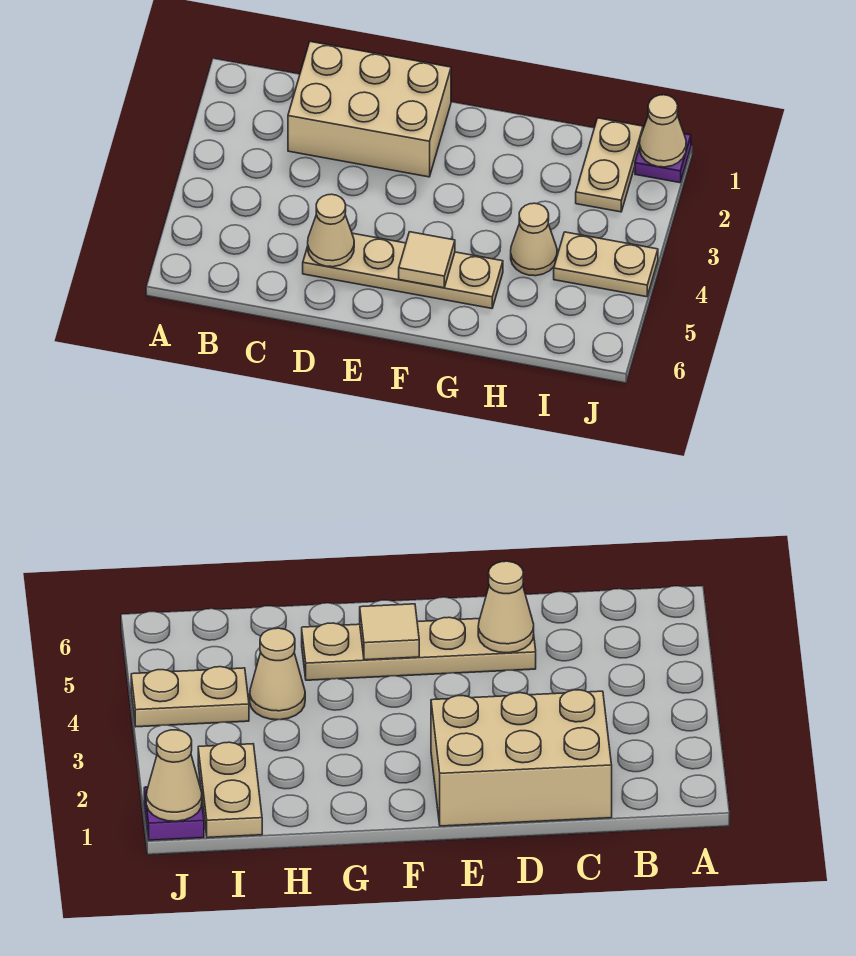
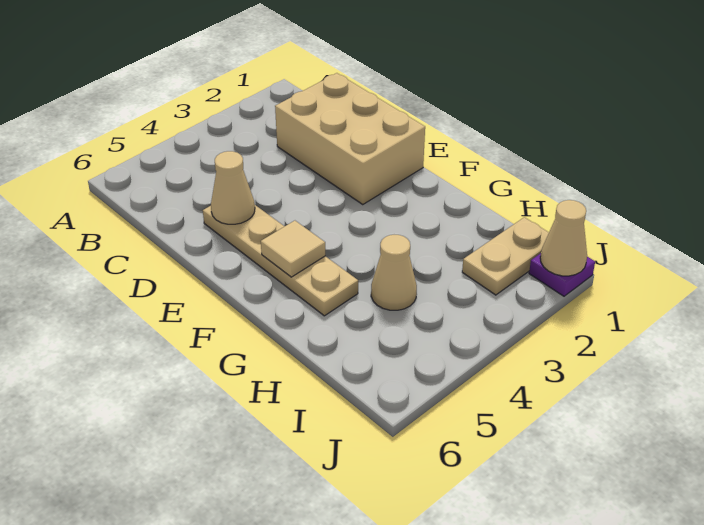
tan 1x2 plate [554,232,658,297] -> none

